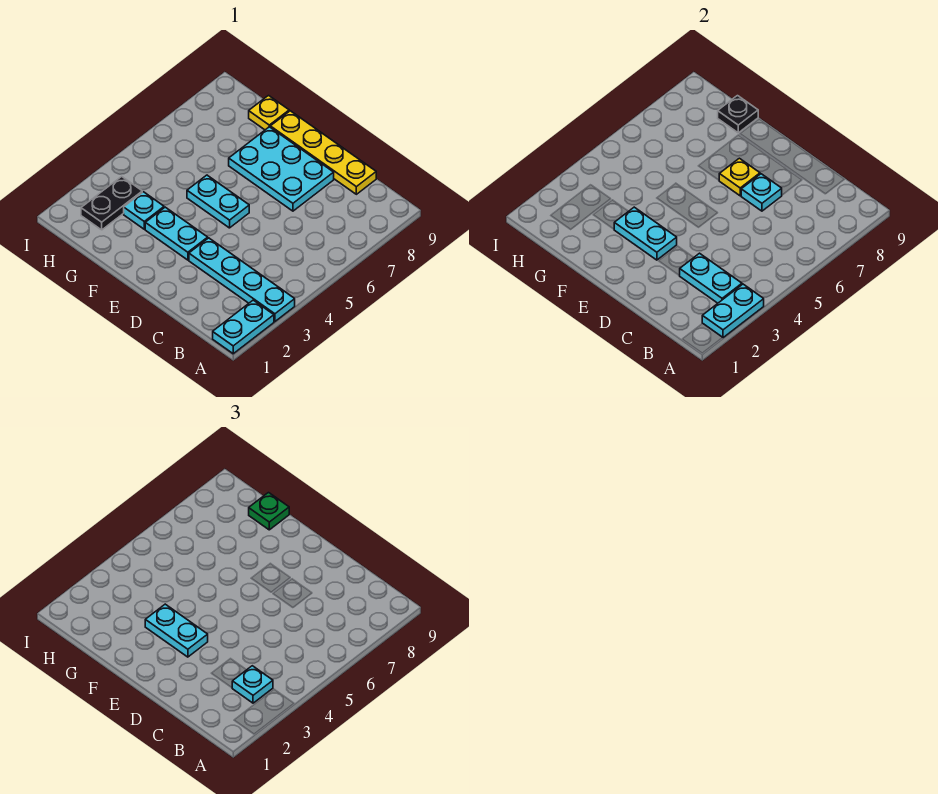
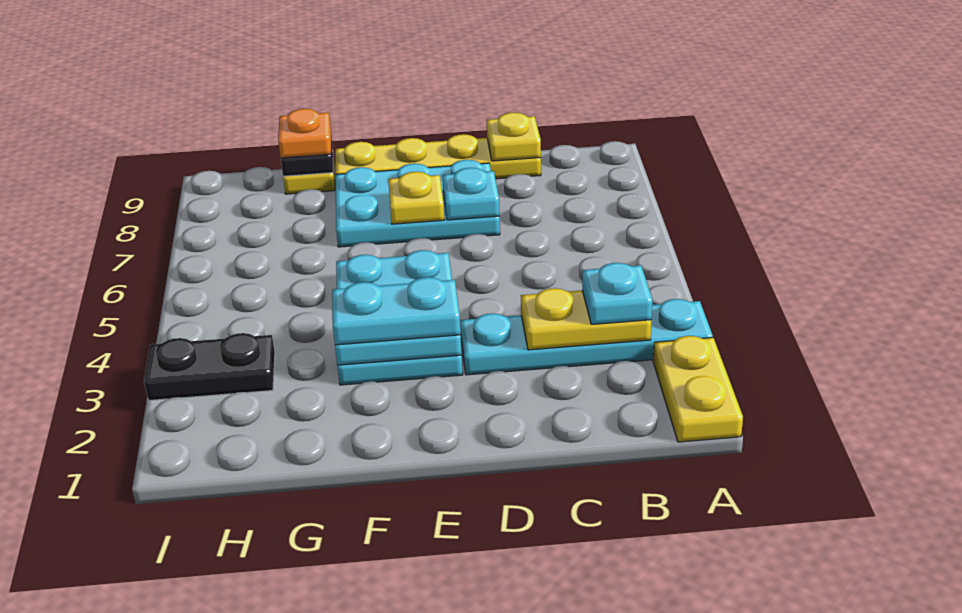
cyan 1x2 plate [213,300,274,354] -> yellow 1x2 plate [653,336,743,442]
cyan 1x2 plate [702,284,764,338] -> none
cyan 1x2 plate [680,253,742,303] -> yellow 1x2 plate [521,288,651,350]
none -> yellow 1x1 plate [487,113,541,161]
cyan 1x1 plate [124,192,164,229] -> none
green 1x1 plate [249,493,289,530] -> orange 1x1 plate [278,109,331,158]
black 1x2 plate [81,176,142,230] -> black 1x2 plate turned to [144,333,275,401]

